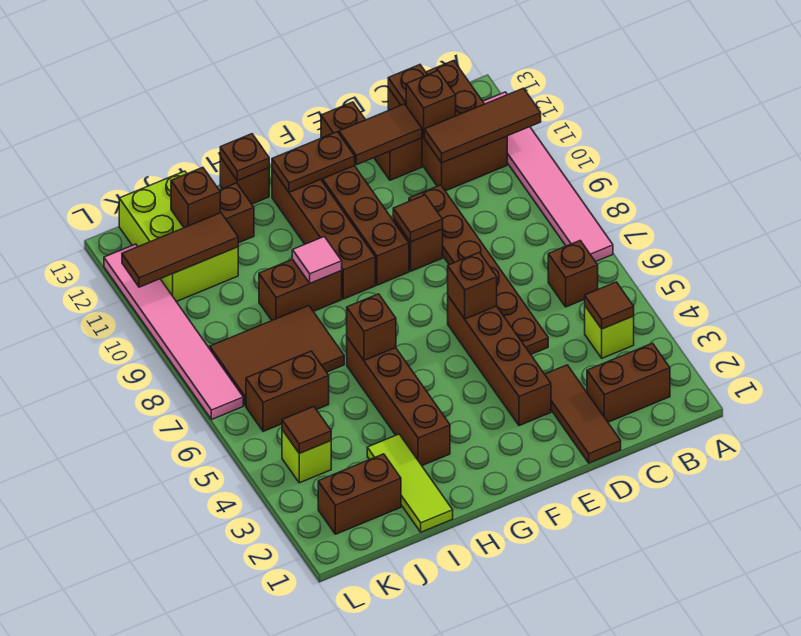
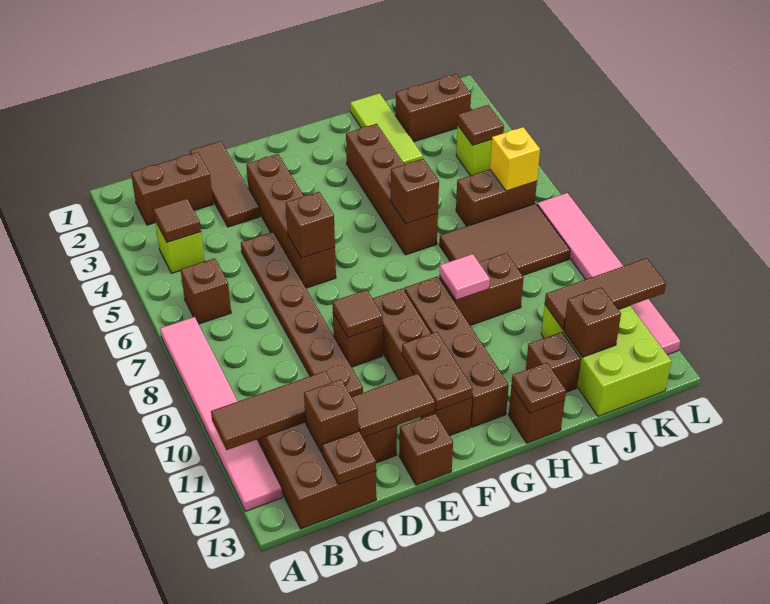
brown 1x2 plate [272,132,355,192] -> brown 1x2 plate turned to [402,332,473,411]
none -> yellow 1x1 brick [490,127,540,191]

